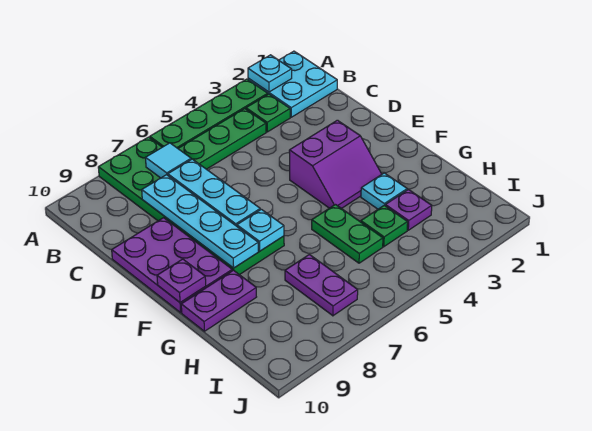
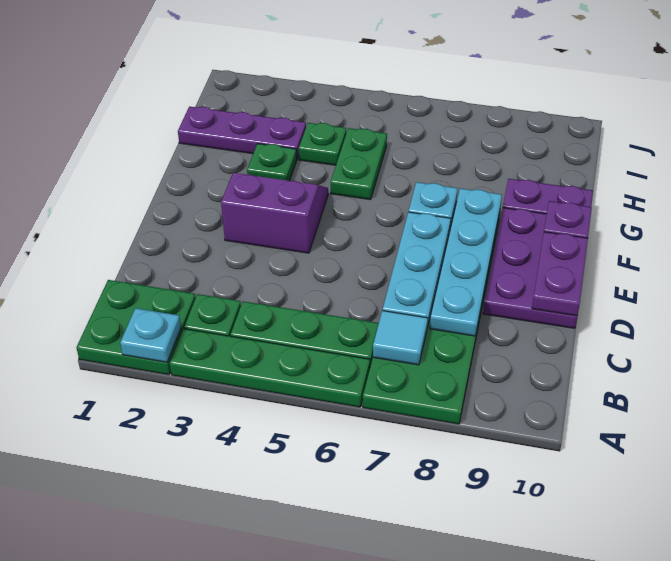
cyan 2x2 plate [248,51,337,117] -> green 2x2 plate [76,280,196,375]
cyan 1x1 plate [361,173,407,209] -> green 1x1 plate [247,144,297,181]
purple 1x1 plate [385,190,432,230] -> purple 1x3 plate [178,107,306,159]
purple 1x2 plate [285,254,358,316] -> purple 1x2 plate moved to [532,232,588,316]

